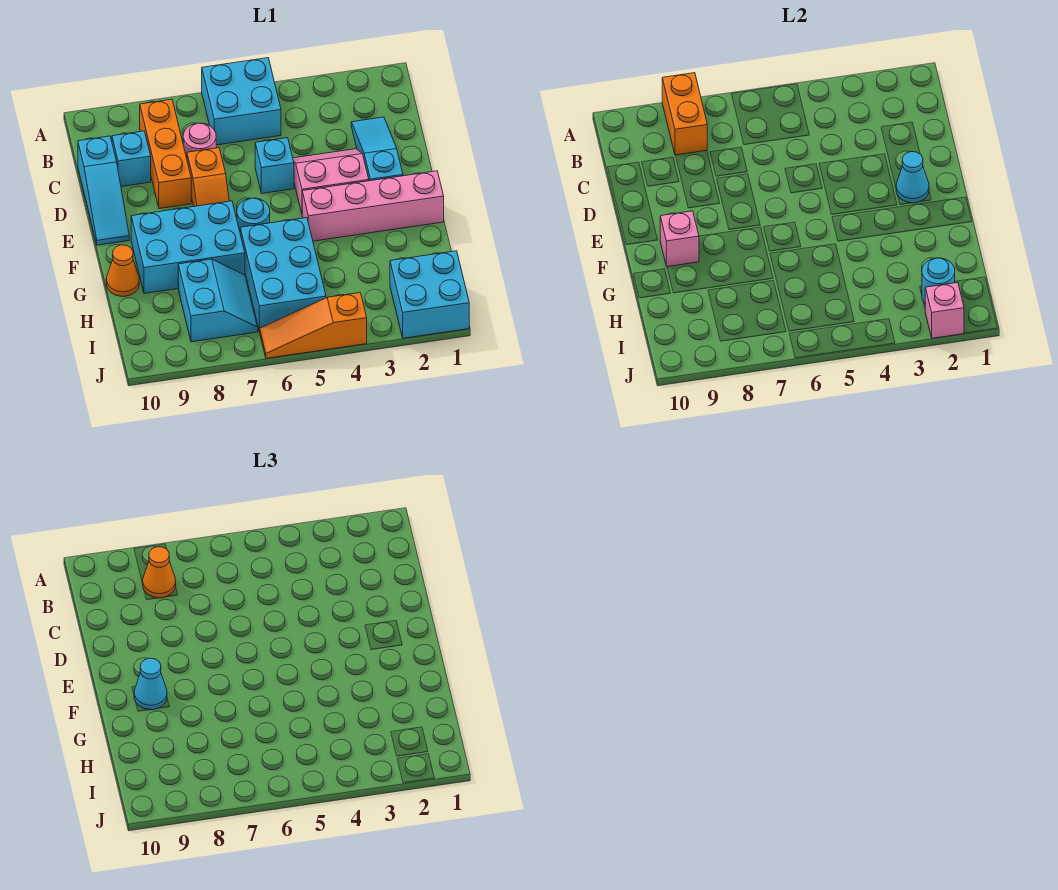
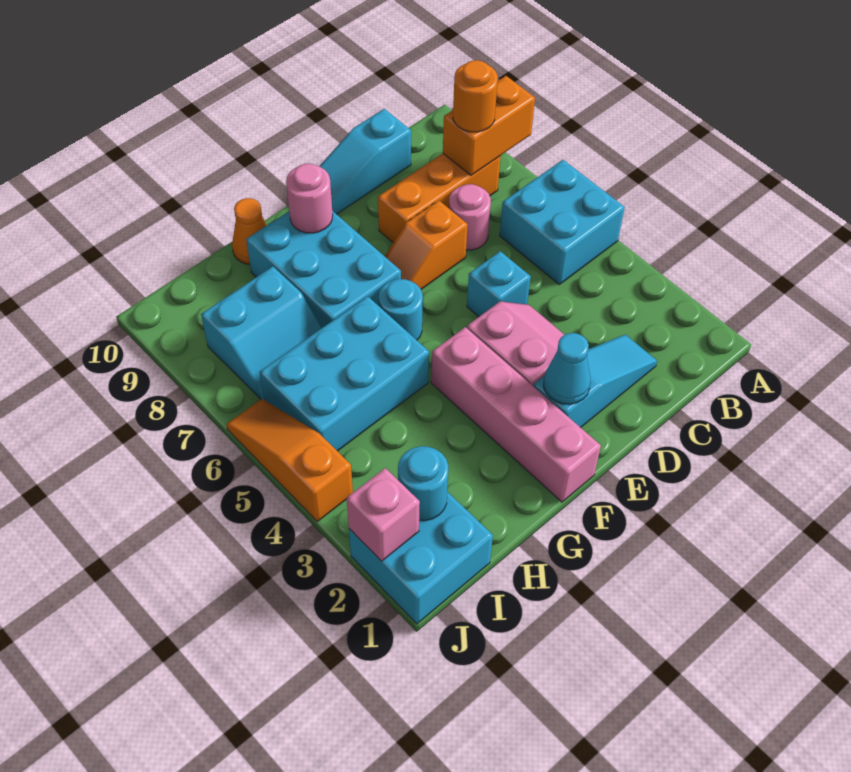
orange 1x1 cone [143,547,176,598] -> orange 1x1 round brick [453,60,498,132]
cyan 1x1 brick [112,131,151,187] -> none
pink 1x1 brick [660,211,699,267] -> pink 1x1 round brick [286,164,333,233]
cyan 1x1 cone [134,658,167,710] -> none

